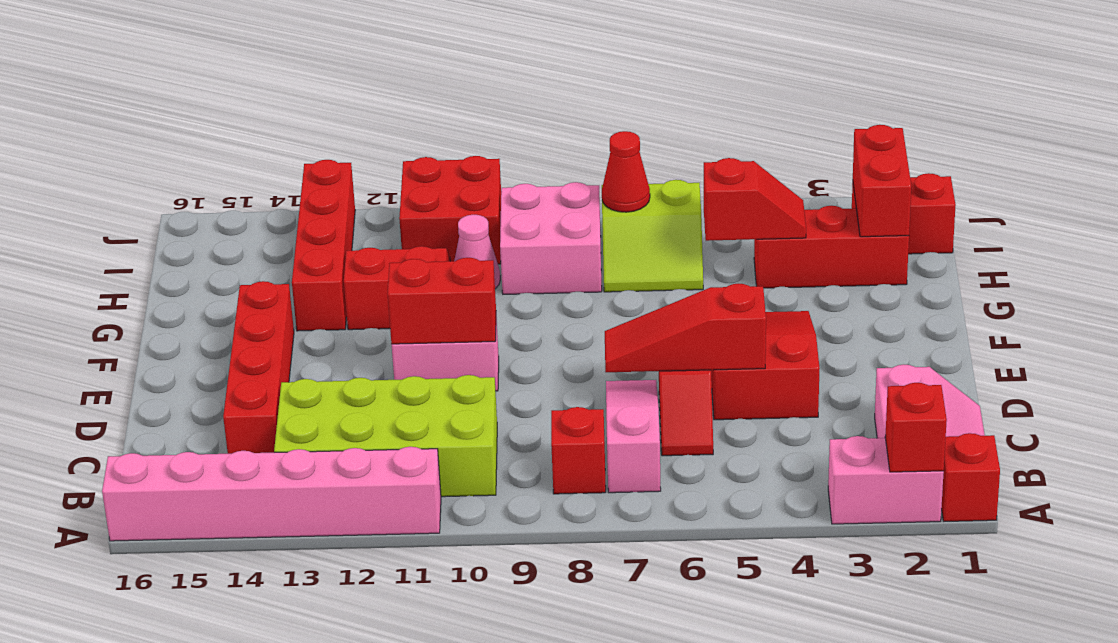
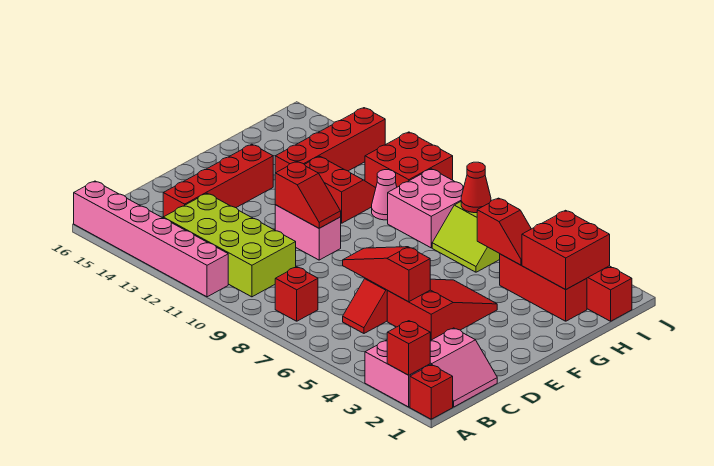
pink 1x3 slope [606,380,661,493] -> none
red 1x2 brick [388,258,496,344] -> red 1x2 slope [275,161,341,228]
red 1x2 brick [853,125,911,237] -> red 2x2 brick [522,210,610,290]

